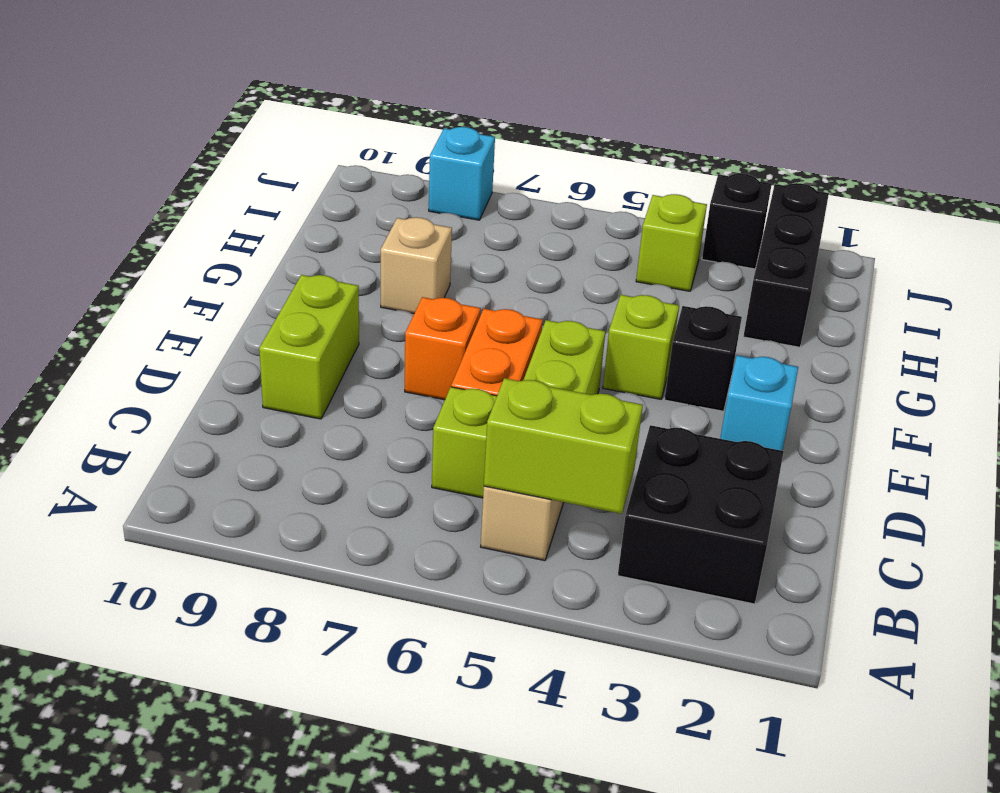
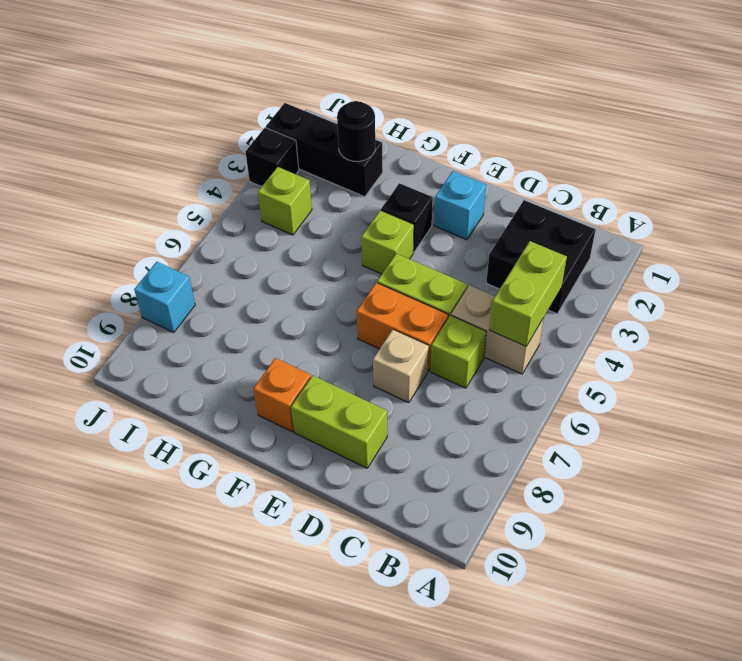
orange 1x1 brick [405,297,481,400] -> orange 1x1 brick moved to [254,358,311,432]
tan 1x1 brick [381,217,452,313] -> tan 1x1 brick moved to [373,330,429,403]
none -> black 1x1 round brick [337,101,375,161]

